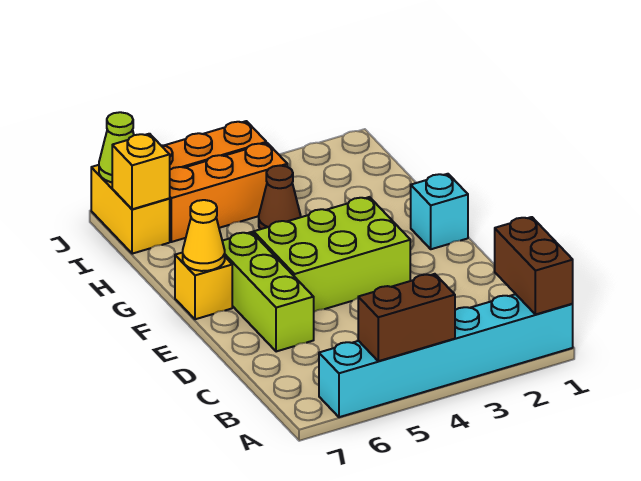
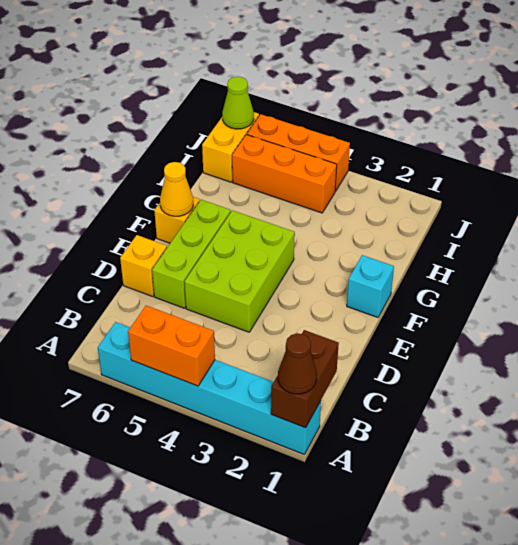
brown 1x2 brick [358,274,455,361] -> orange 1x2 brick [128,306,215,386]
lime 2x3 brick [254,197,410,312] -> lime 2x3 brick turned to [185,210,295,332]
brown 1x1 cone [259,166,301,229] -> brown 1x1 cone moved to [278,333,317,394]
yellow 1x1 brick [112,134,170,209] -> yellow 1x1 brick moved to [120,235,167,297]

